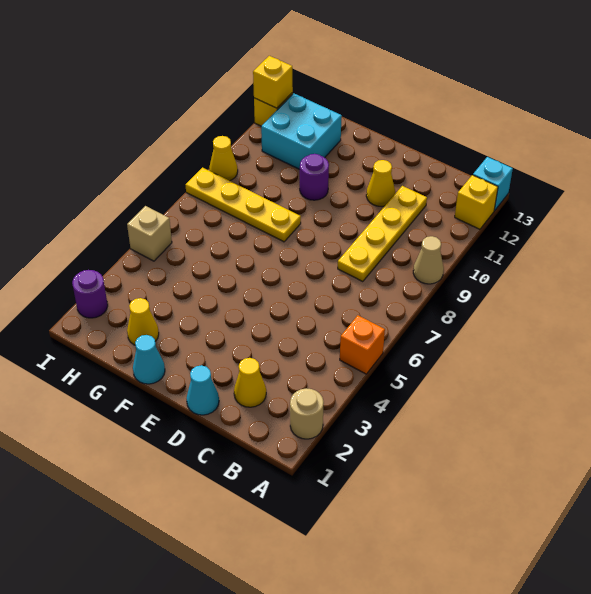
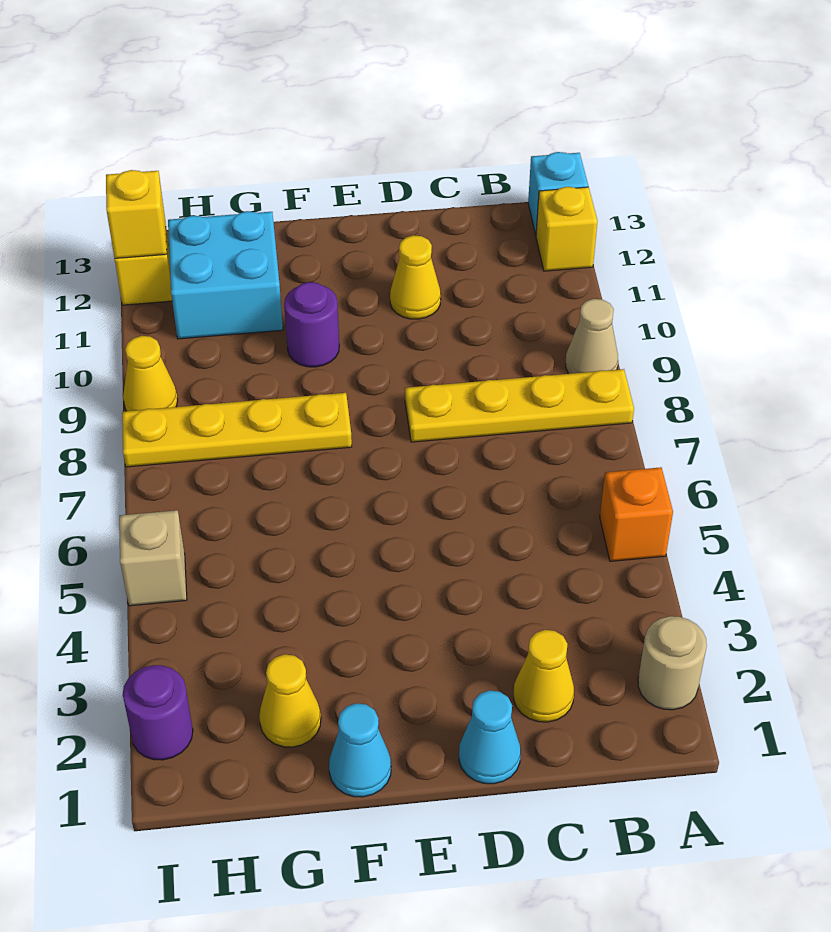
yellow 1x4 plate [338,186,427,282] -> yellow 1x4 plate turned to [405,369,634,442]

